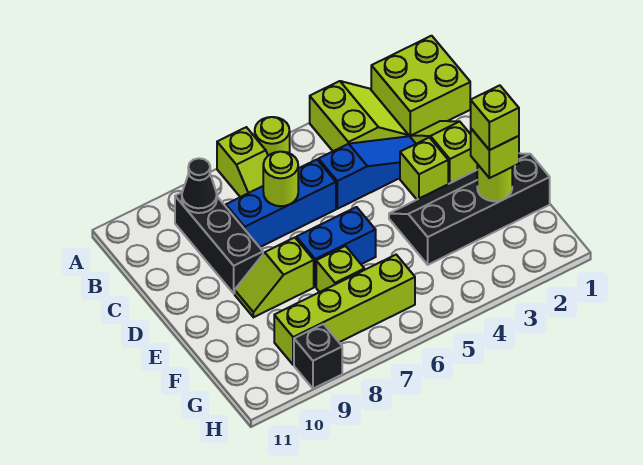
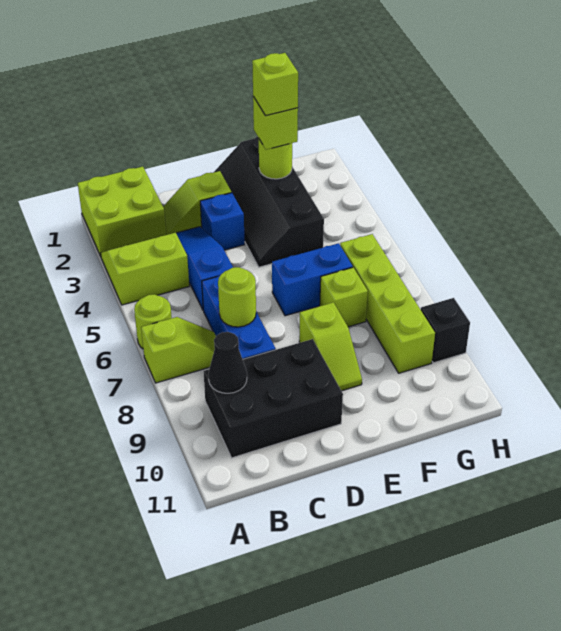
black 1x3 brick [175,193,263,293] -> black 2x3 brick [204,339,343,458]
lime 1x1 brick [400,137,448,199] -> blue 1x1 brick [200,193,245,250]
blue 1x2 brick [296,207,376,287] -> blue 1x2 brick turned to [272,243,353,316]

